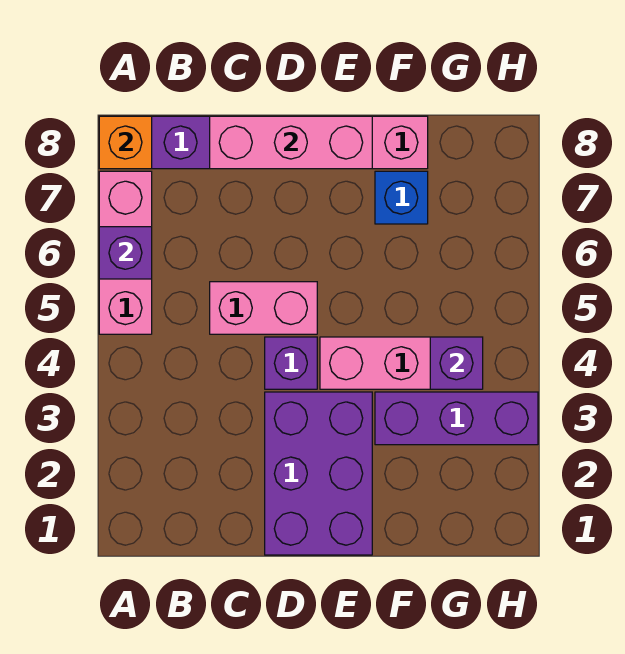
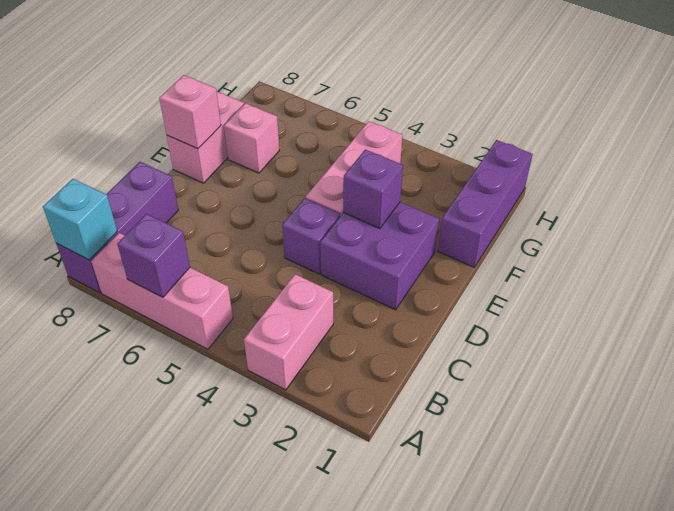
orange 1x1 brick [99,116,152,169] -> cyan 1x1 brick [43,179,117,260]
pink 1x2 brick [210,282,317,334] -> pink 1x2 brick moved to [244,274,333,390]
pink 1x3 brick [210,116,372,169] -> pink 1x1 brick [159,75,221,149]
purple 2x3 brick [265,392,372,555] -> purple 2x2 brick [320,202,439,310]
purple 1x3 brick [375,392,538,445] -> purple 1x3 brick moved to [438,140,533,267]
blue 1x1 brick [375,171,428,224] -> pink 1x1 brick [224,103,279,173]
purple 1x1 brick [430,337,483,389] -> purple 1x1 brick moved to [343,149,403,228]

